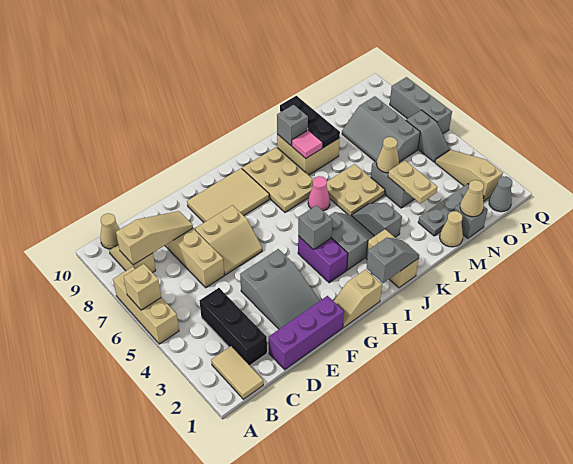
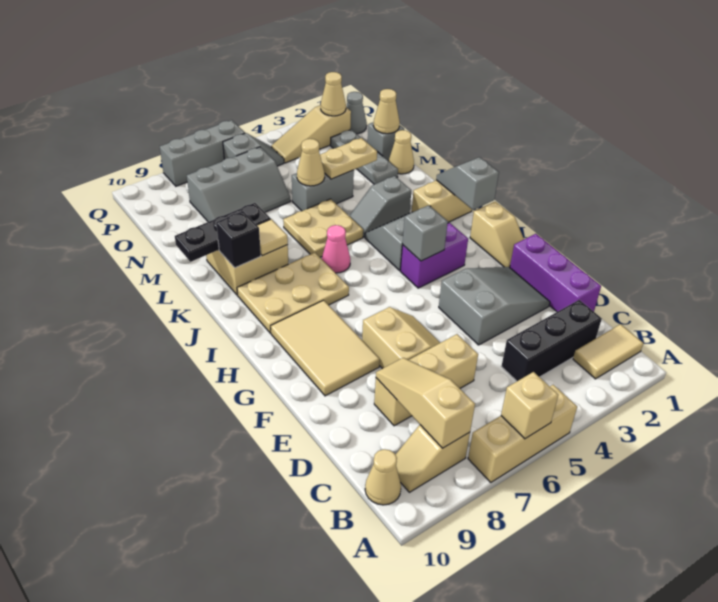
pink 1x1 tile [292,130,323,158] -> tan 1x1 tile [257,219,288,256]
grey 1x1 brick [277,105,308,145] -> black 1x1 brick [216,211,261,268]
none -> tan 1x1 cone [321,72,346,116]

